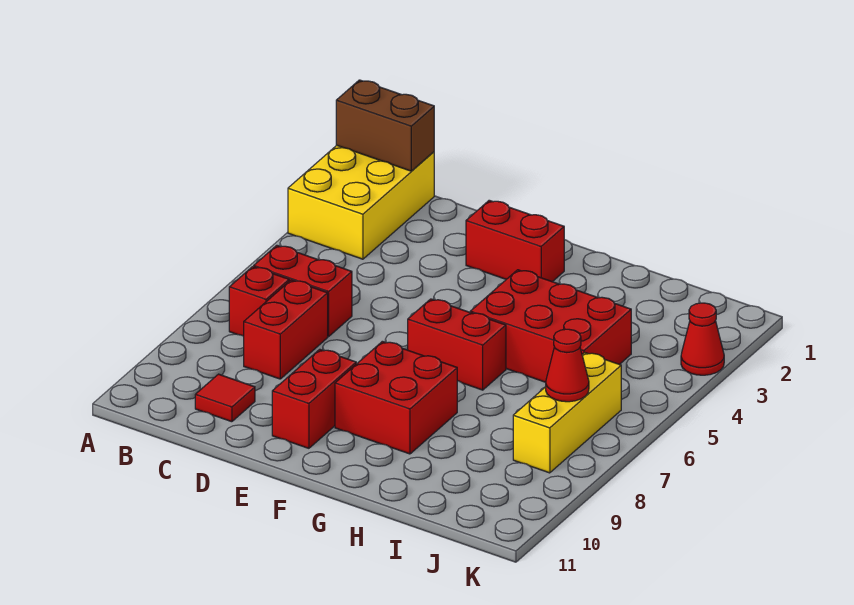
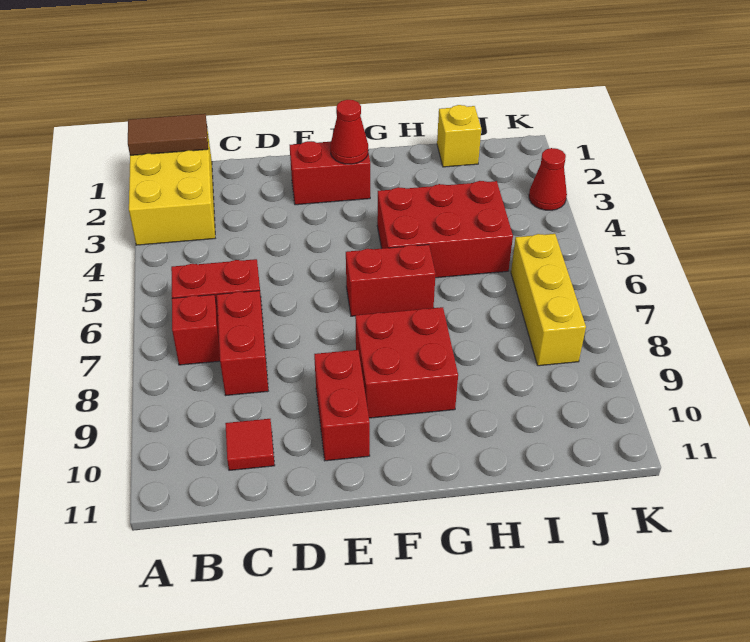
brown 1x2 brick [336,80,434,171] -> brown 1x2 tile [128,114,208,155]
none -> yellow 1x1 brick [437,105,481,167]
red 1x1 cone [546,329,589,402] -> red 1x1 cone moved to [330,100,368,164]

